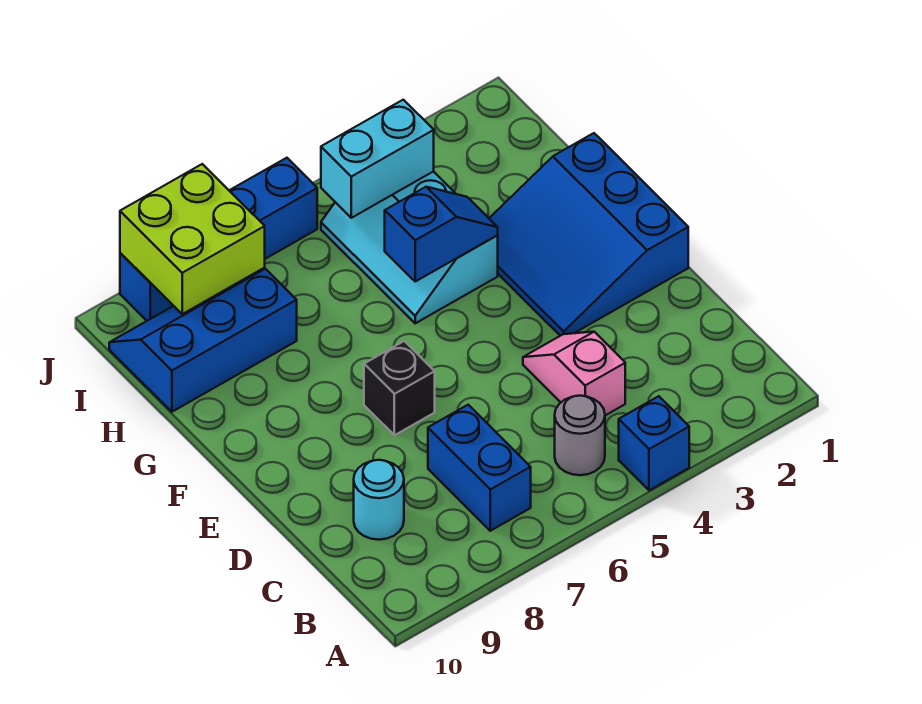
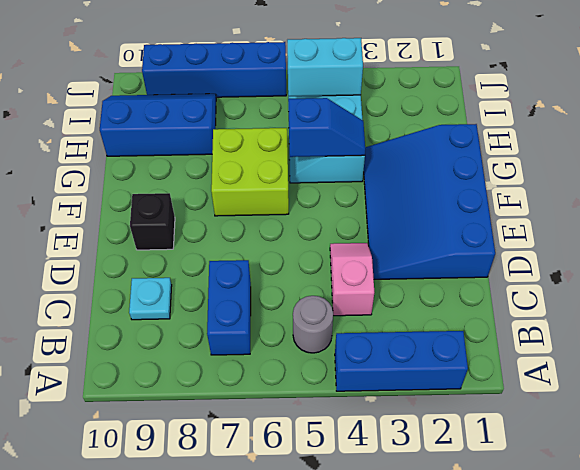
blue 1x1 brick [619,396,689,490] -> blue 1x3 brick [335,331,468,391]
cyan 1x1 round brick [354,460,404,540] -> cyan 1x1 plate [129,278,172,320]
blue 3x3 slope [489,133,688,336] -> blue 3x4 slope [364,124,495,279]
black 1x1 brick [364,341,435,435] -> black 1x1 brick moved to [130,193,175,250]
lime 2x2 brick [120,164,265,314] -> lime 2x2 brick moved to [211,128,289,216]

